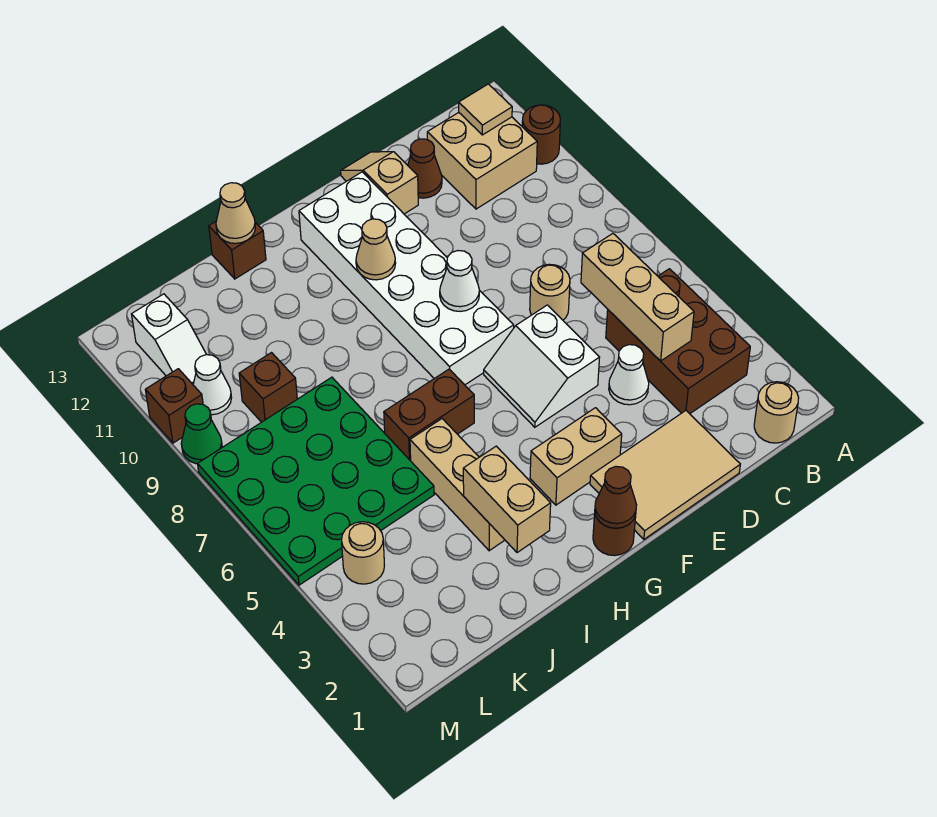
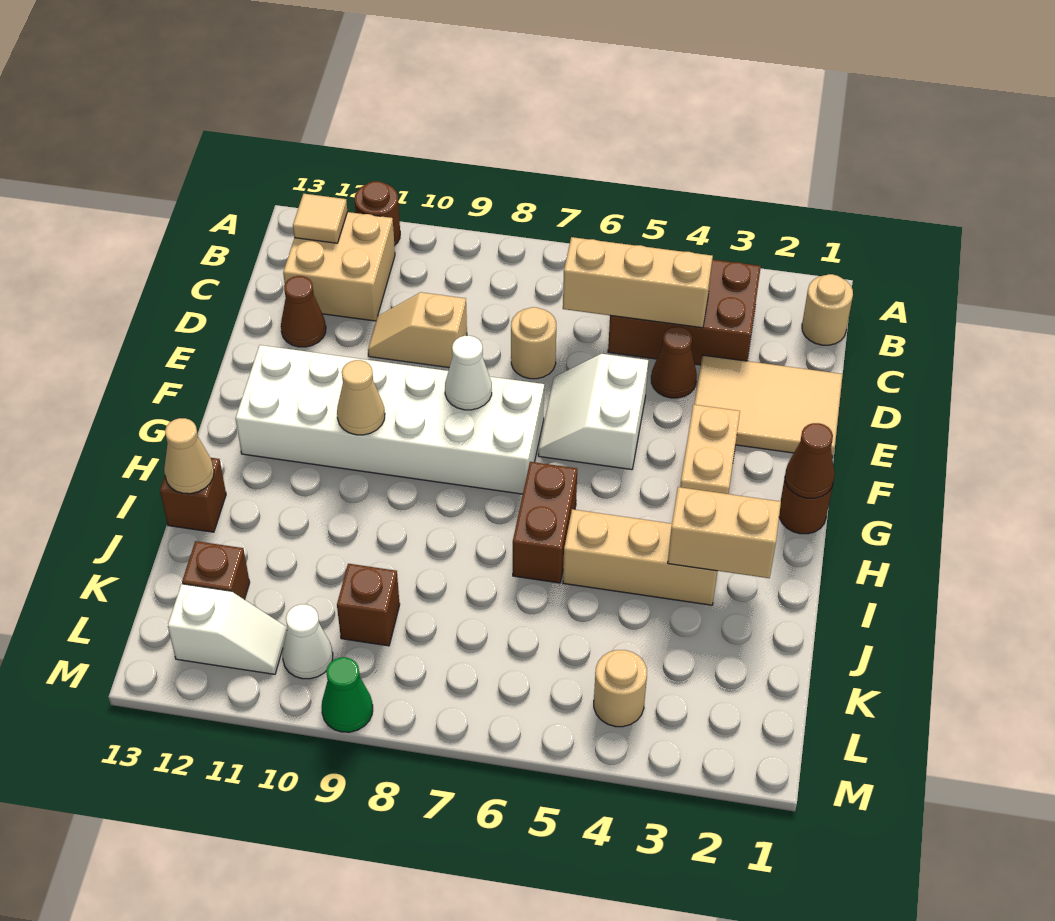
tan 2x3 tile [590,411,740,539] -> tan 2x3 tile turned to [694,355,843,458]
white 1x1 cone [609,345,649,405] -> brown 1x1 cone [651,327,697,398]
white 2x2 slope [484,305,600,427] -> white 2x2 slope turned to [538,354,648,470]
tan 1x2 slope [341,152,418,214] -> tan 1x2 slope moved to [368,292,467,368]
green 4x4 plate [198,377,434,585] -> none
brown 1x1 brick [145,369,203,443] -> brown 1x1 brick moved to [182,541,250,600]

